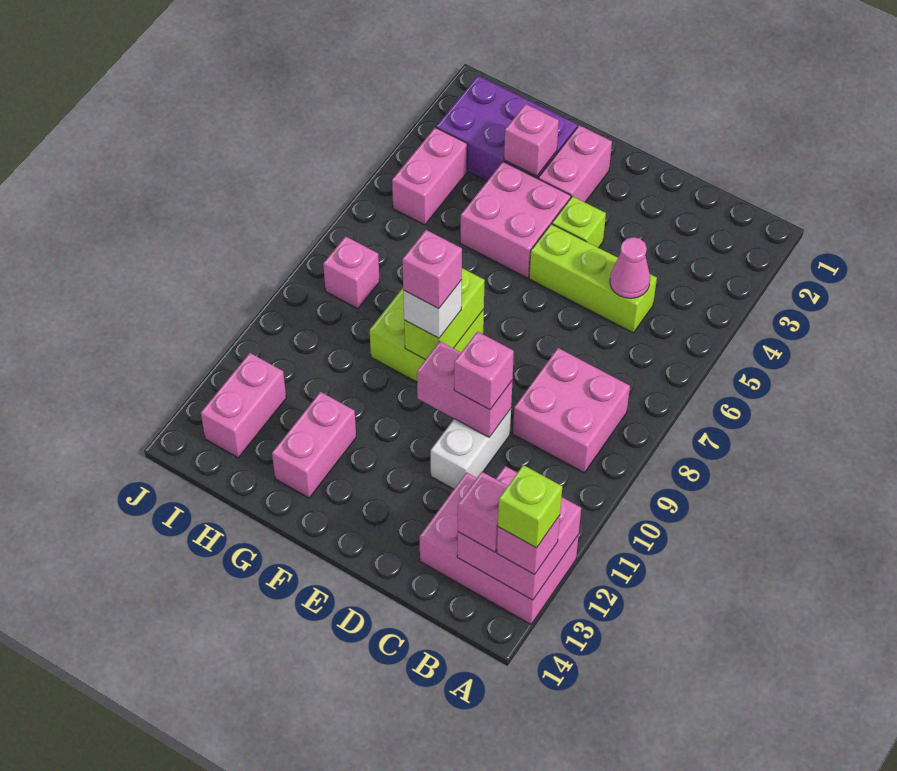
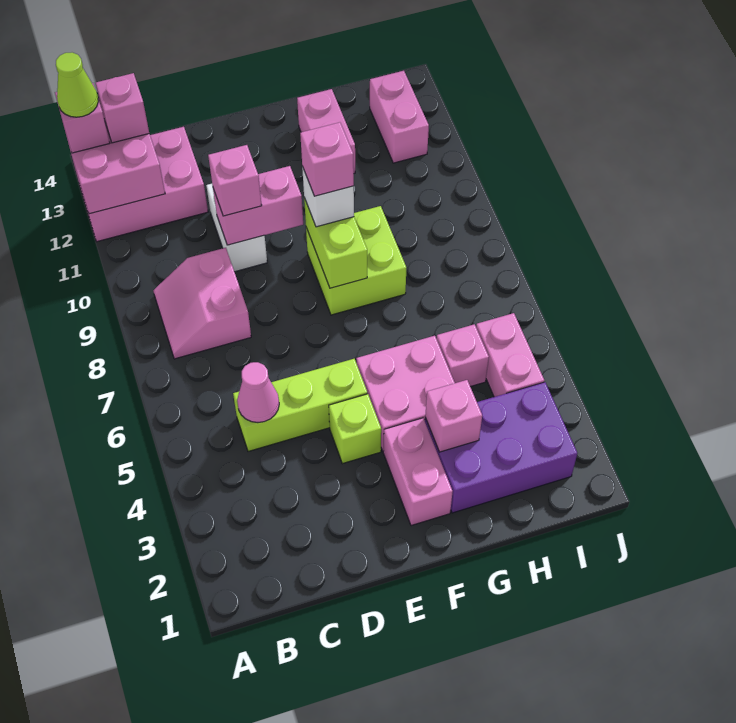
lime 1x1 brick [498,465,562,548] -> lime 1x1 cone [56,53,98,117]
pink 2x2 brick [513,348,630,473] -> pink 2x2 slope [153,248,251,359]
pink 1x1 brick [323,236,380,309] -> pink 1x1 brick moved to [437,324,489,387]

